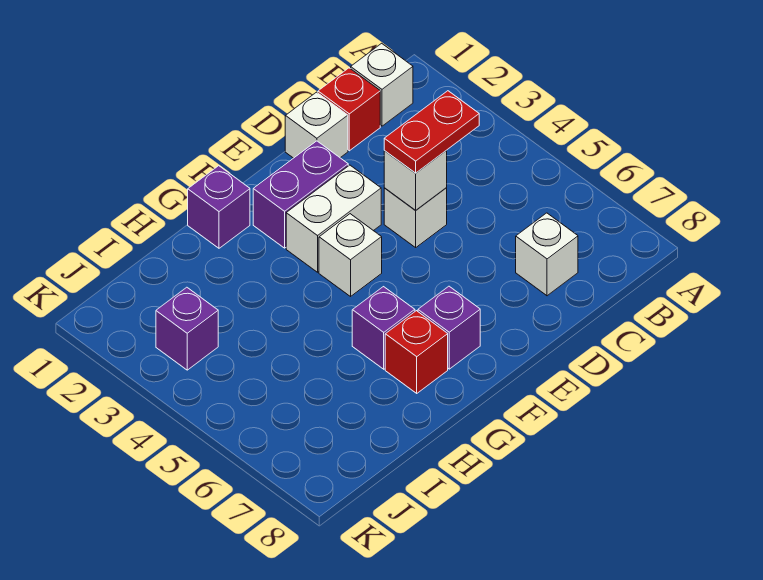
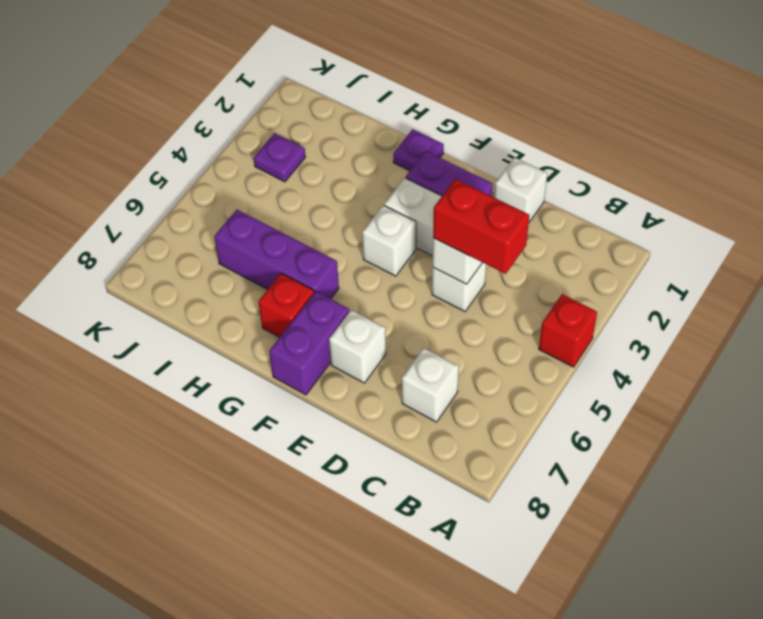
white 1x1 brick [351,43,413,126] -> white 1x1 brick moved to [329,310,386,383]
red 1x1 brick [318,68,380,151] -> red 1x1 brick moved to [539,294,597,367]
red 1x2 plate [384,91,479,173] -> red 1x2 brick [433,179,529,274]
purple 1x1 brick [418,286,480,369] -> purple 1x2 brick [269,292,350,395]
purple 1x1 brick [188,166,250,248] -> purple 1x1 plate [393,129,444,171]
purple 1x1 brick [352,287,415,369] -> purple 1x3 brick [214,210,339,299]
purple 1x1 brick [156,287,218,370] -> purple 1x1 plate [254,133,305,182]

